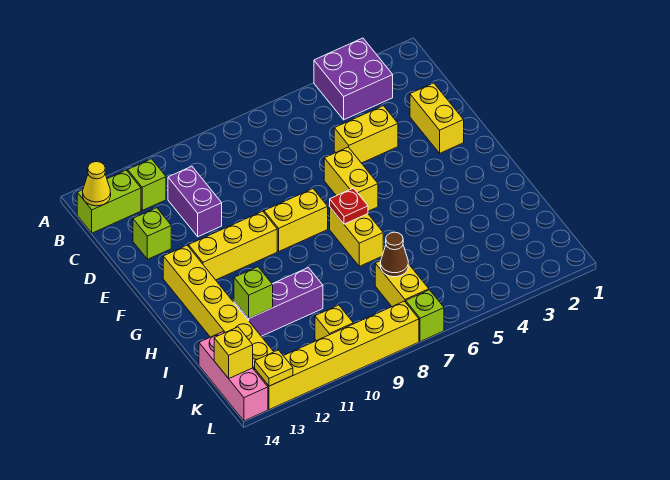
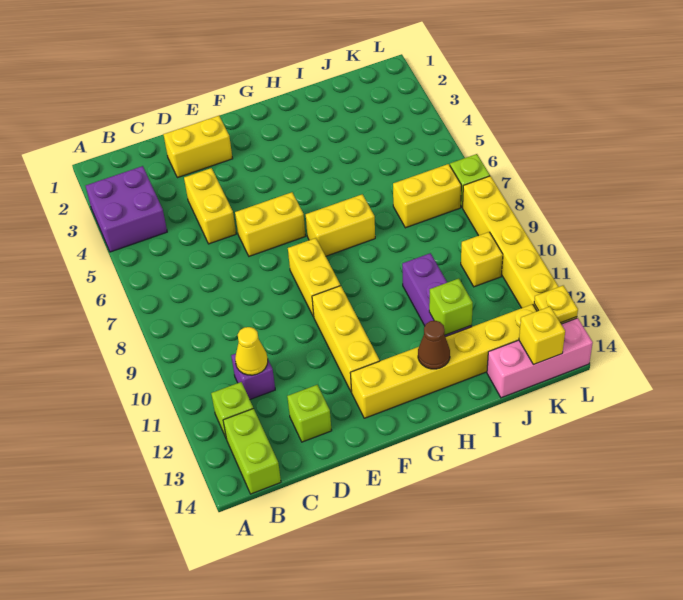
yellow 1x1 cone [83,162,111,206] -> yellow 1x1 cone moved to [235,327,268,375]
purple 1x2 brick [168,166,222,237] -> purple 1x1 brick [231,354,275,399]
red 1x1 plate [330,188,368,224] -> none
brown 1x1 cone [381,232,408,277] -> brown 1x1 cone moved to [418,321,450,369]

